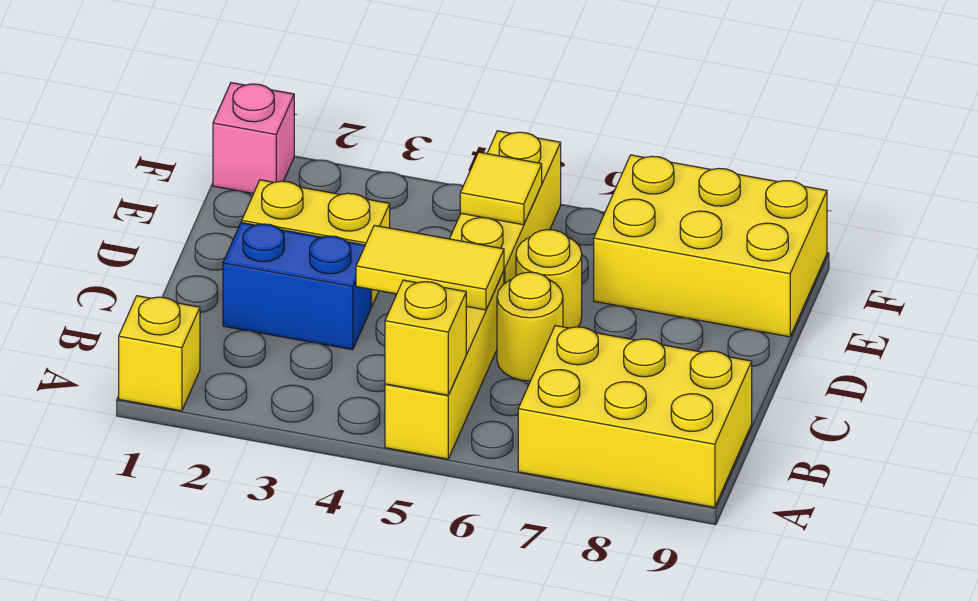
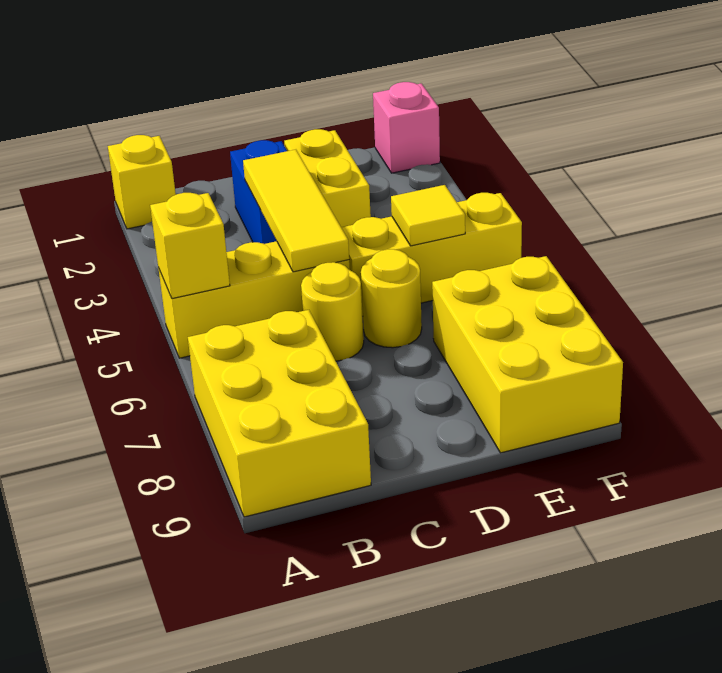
yellow 1x2 tile [356,225,504,310] -> yellow 1x3 tile [243,150,349,272]

